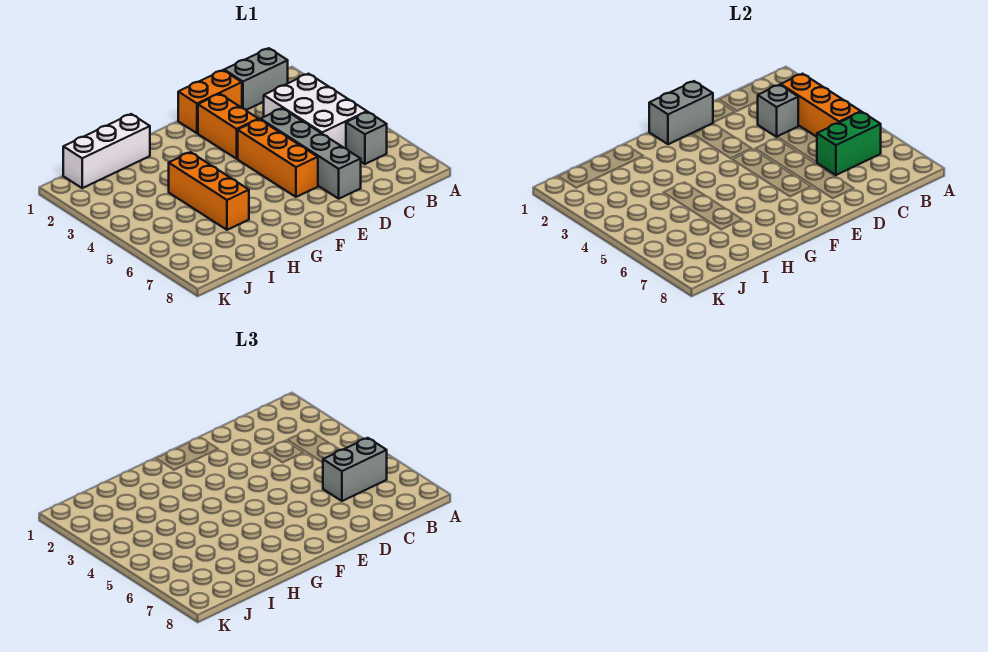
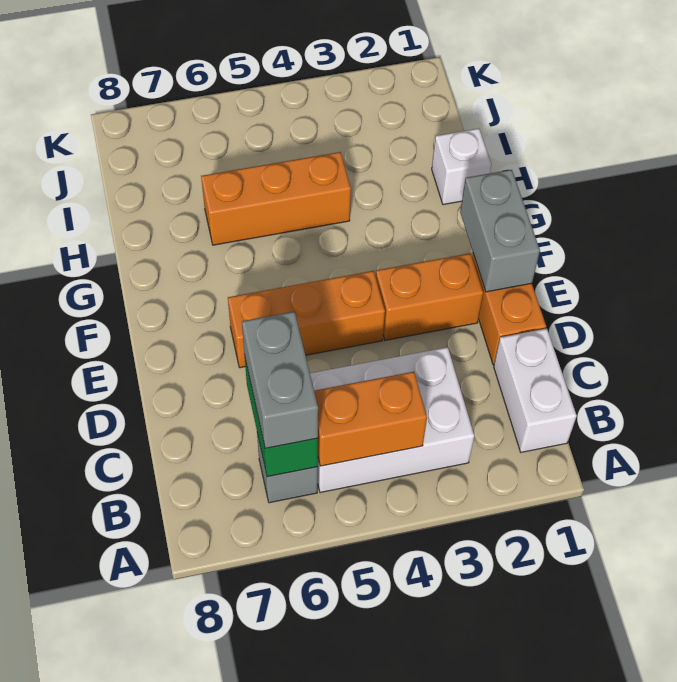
grey 1x2 brick [224,48,288,110] -> white 1x2 brick [494,329,577,452]
orange 1x3 brick [781,74,861,137] -> orange 1x2 brick [314,372,427,466]
grey 1x1 brick [758,85,798,137] -> none
grey 1x4 brick [261,108,361,199] -> none
white 1x3 brick [63,114,150,188] -> white 1x1 brick [432,128,491,205]

